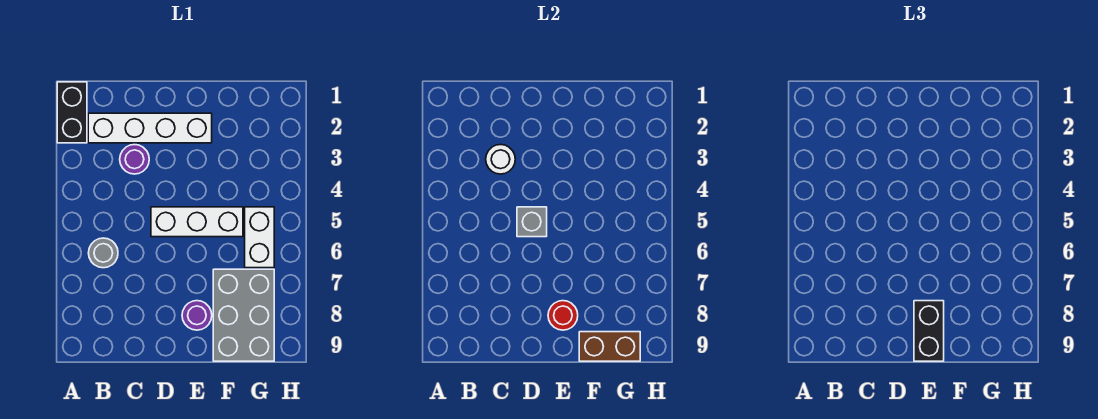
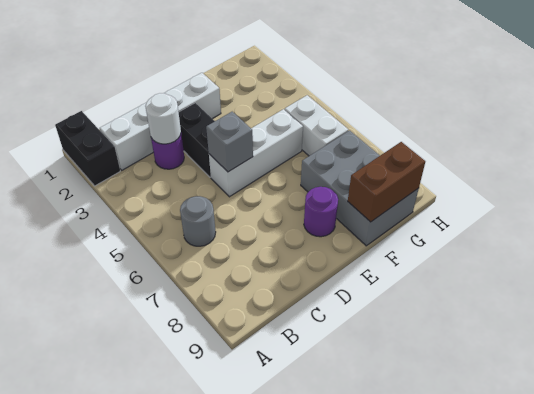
red 1x1 round brick [548,301,578,330] -> none
black 1x2 brick [914,301,944,361] -> black 1x2 brick moved to [179,103,215,177]

